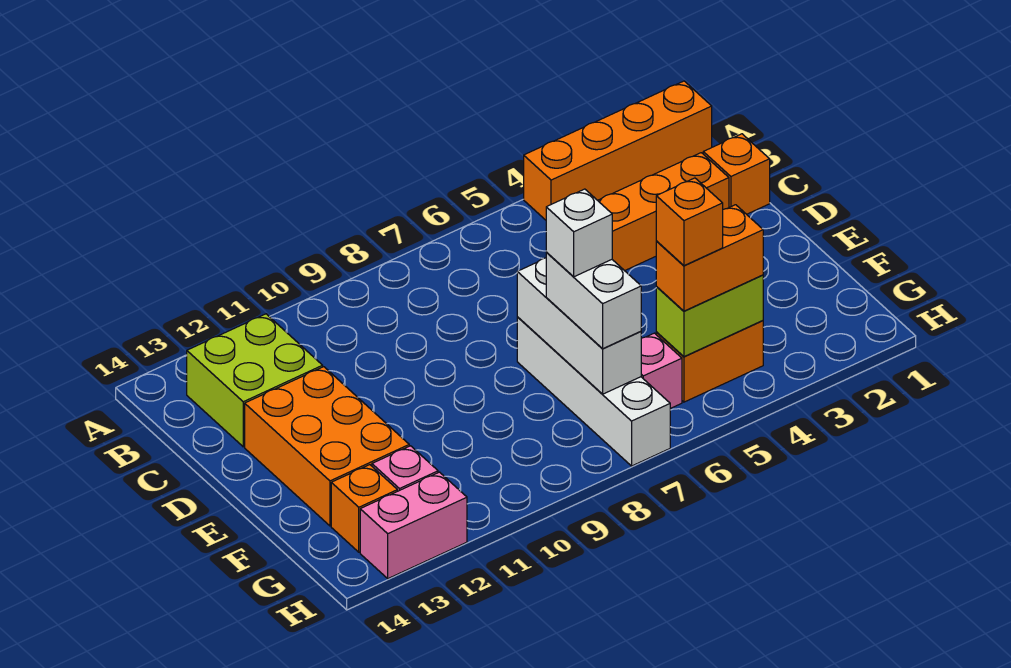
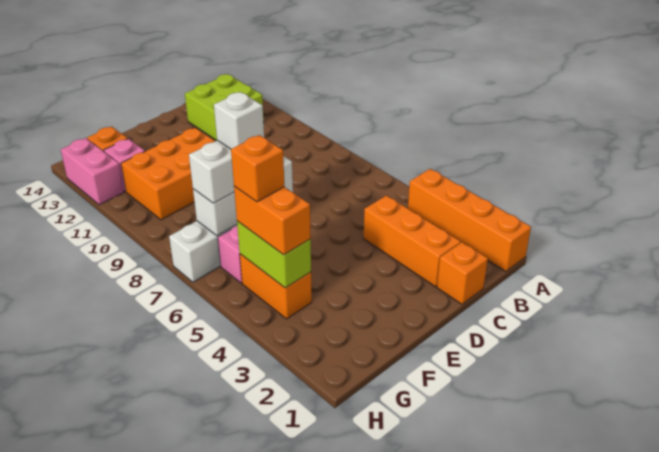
orange 2x3 brick [245,367,409,526] -> orange 2x3 brick moved to [121,128,215,220]

